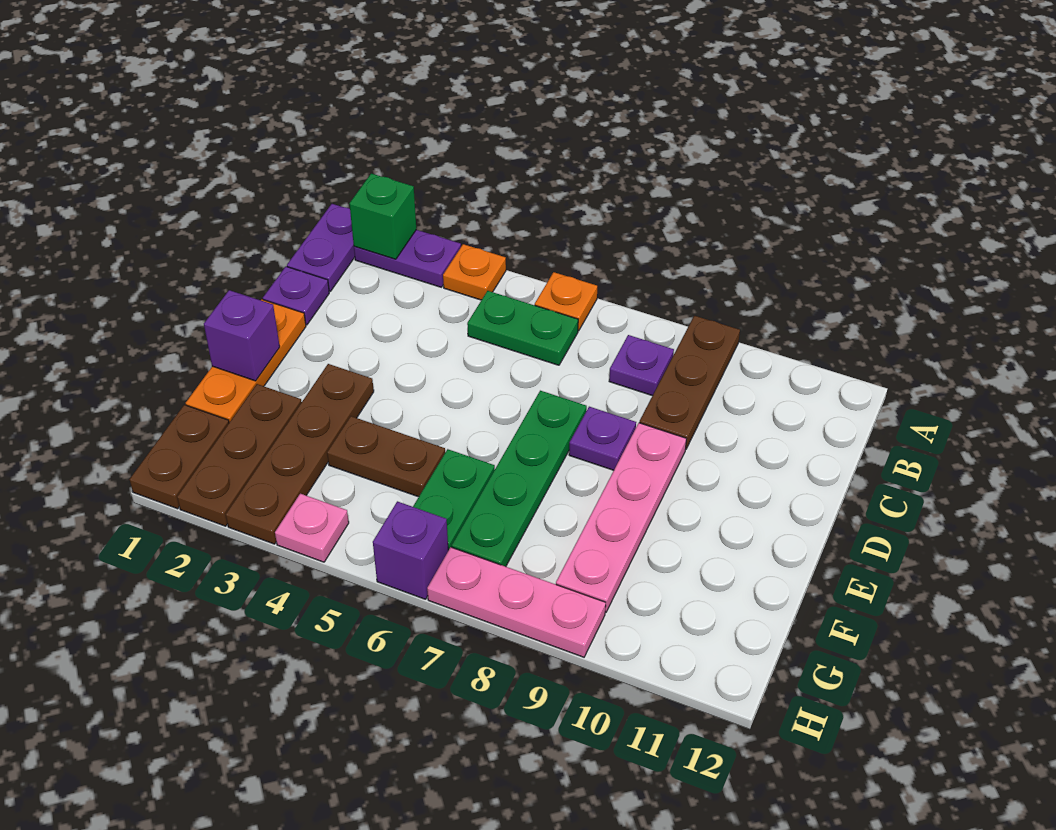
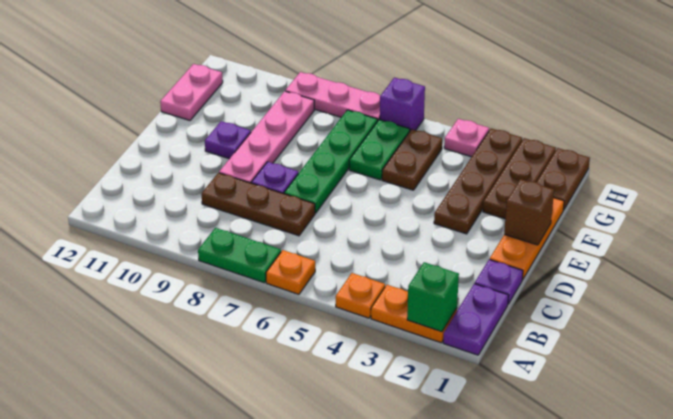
purple 1x2 plate [354,230,461,287] -> orange 1x2 plate [371,285,457,343]
brown 1x3 plate [639,316,740,450] -> brown 1x3 plate turned to [202,173,315,236]
green 1x2 plate [467,291,578,365] -> green 1x2 plate moved to [198,228,281,283]
purple 1x1 plate [609,335,674,396] -> purple 1x1 plate moved to [205,121,251,159]
purple 1x1 brick [204,290,280,381] -> brown 1x1 brick [504,179,554,245]
brown 1x2 plate [327,416,445,497] -> brown 1x2 plate turned to [382,129,442,190]
none -> pink 1x2 plate [160,64,223,120]

